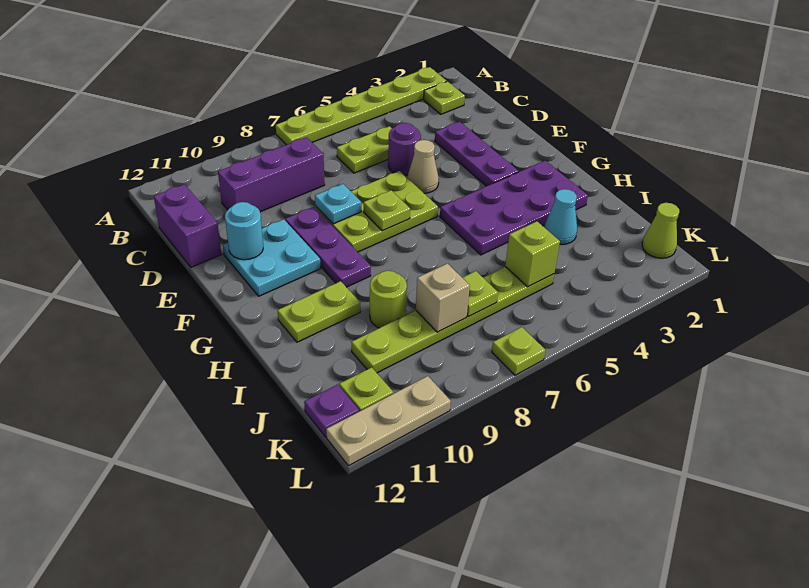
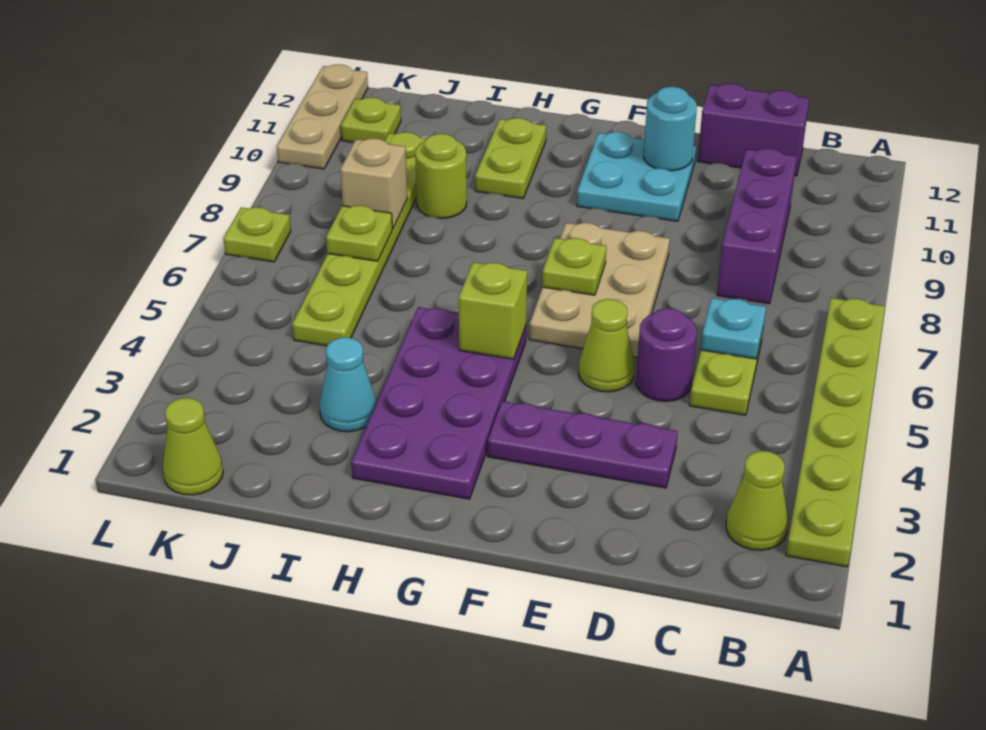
lime 1x1 plate [424,81,465,114] -> lime 1x1 cone [726,451,788,550]
tan 1x1 cone [407,140,439,193] -> lime 1x1 cone [579,299,634,392]
lime 2x3 plate [315,171,438,252] -> tan 2x3 plate [529,223,670,358]
cyan 1x1 plate [315,184,361,224] -> cyan 1x1 plate moved to [701,298,766,359]
purple 1x3 plate [285,207,371,287] -> none
lime 1x1 brick [505,221,560,287] -> lime 1x1 brick moved to [459,262,527,359]
purple 1x1 plate [304,384,359,437] -> none

